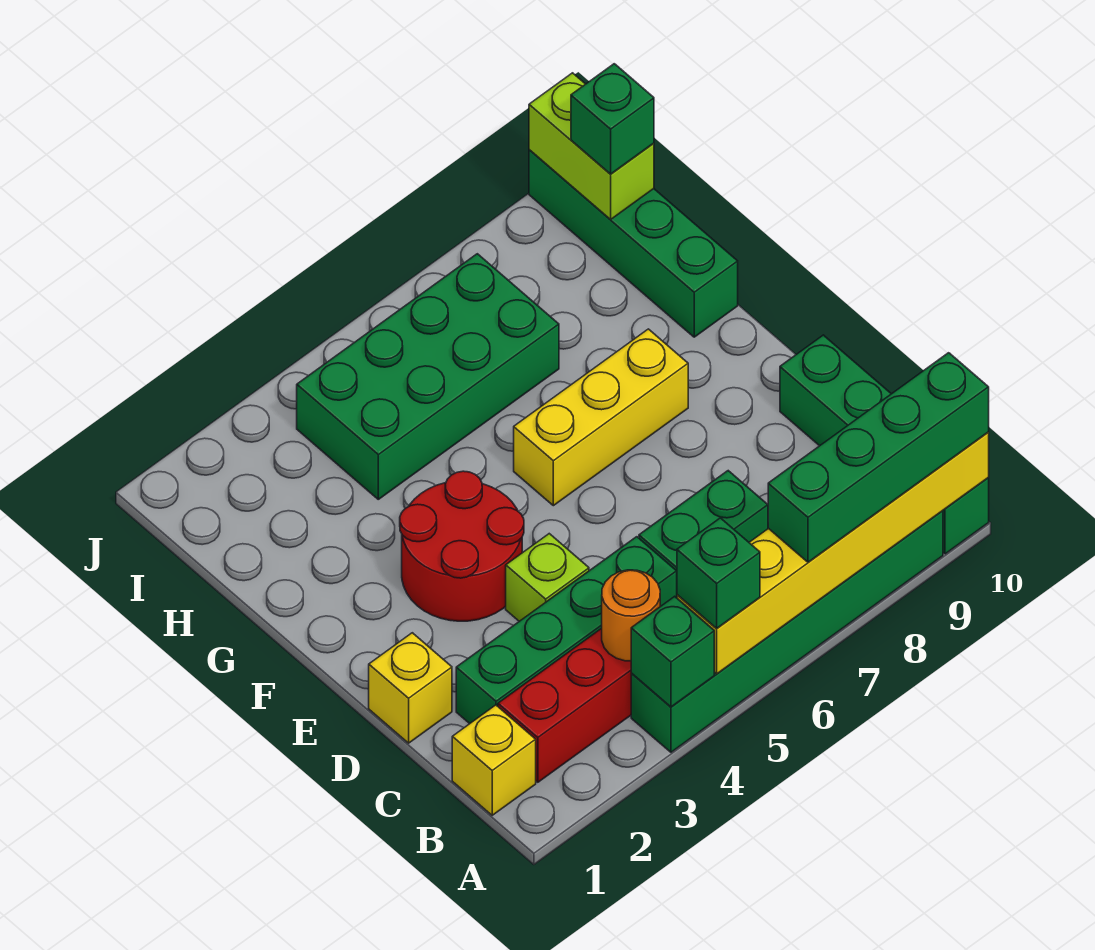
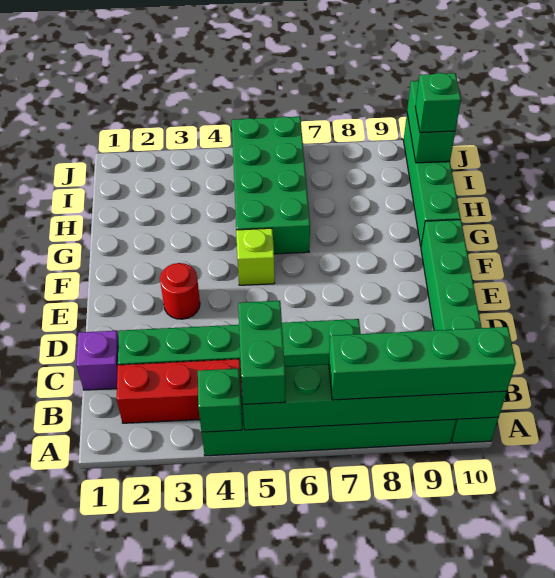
yellow 1x6 brick [677,433,989,674] -> green 1x6 brick [243,364,507,430]
green 1x1 brick [677,518,760,629] -> green 1x2 brick [238,301,285,404]
green 1x4 brick [780,335,989,554] -> green 1x6 brick [421,220,499,443]
yellow 1x1 brick [452,705,536,815] -> none
orange 1x1 round brick [602,570,660,661] -> none
none -> purple 1x1 brick [76,331,119,390]
yellow 1x1 brick [369,633,452,743] -> none
lime 1x1 brick [506,534,589,621] -> lime 1x1 brick moved to [236,228,275,285]
red 2x2 round brick [400,471,524,621] -> red 1x1 round brick [160,263,200,319]
yellow 1x3 brick [514,329,688,506] -> none
green 2x4 brick [297,254,559,499] -> green 2x4 brick turned to [232,117,310,254]
lime 1x2 brick [529,73,654,220] -> green 1x2 brick [407,81,455,163]

